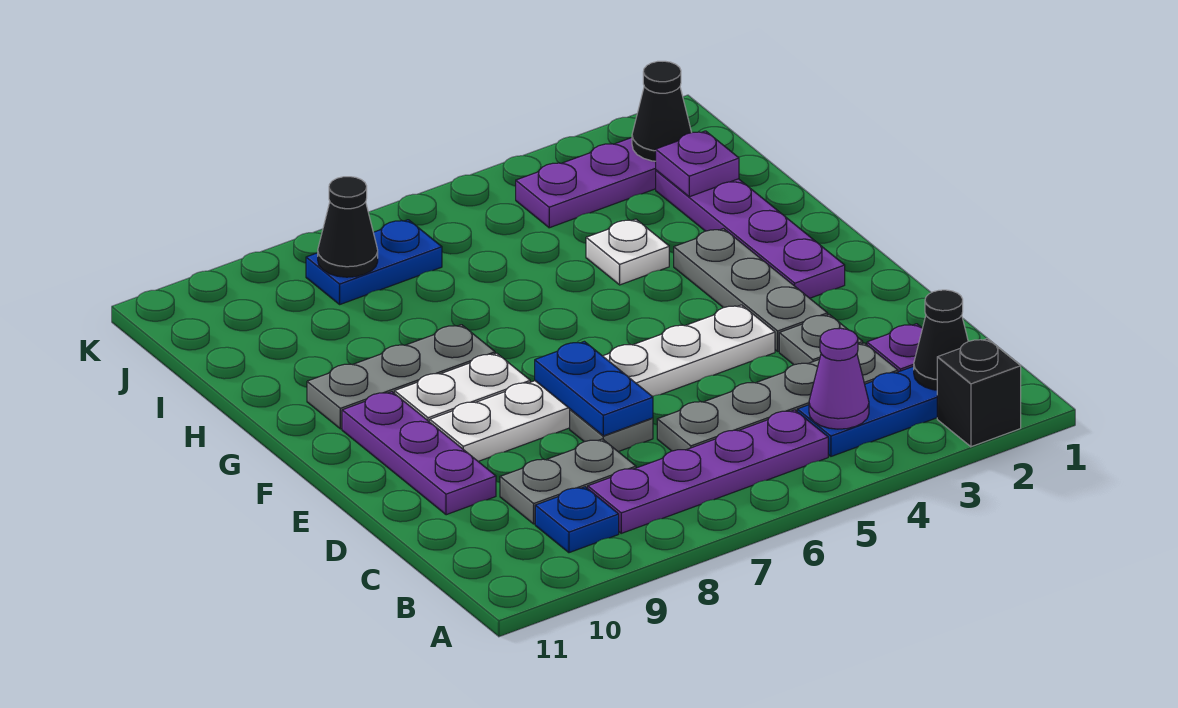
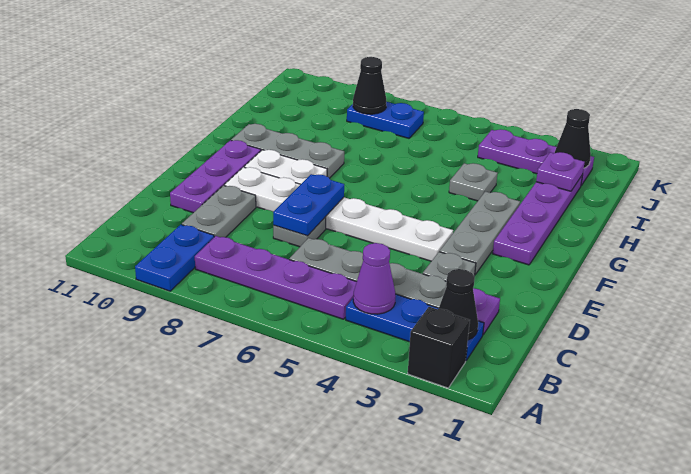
blue 1x1 plate [535,487,619,553] -> blue 1x2 plate [135,225,214,291]
grey 1x2 plate [500,439,636,524] -> grey 1x2 plate turned to [182,185,256,237]
white 1x1 plate [586,219,669,285] -> grey 1x1 plate [449,163,498,201]

